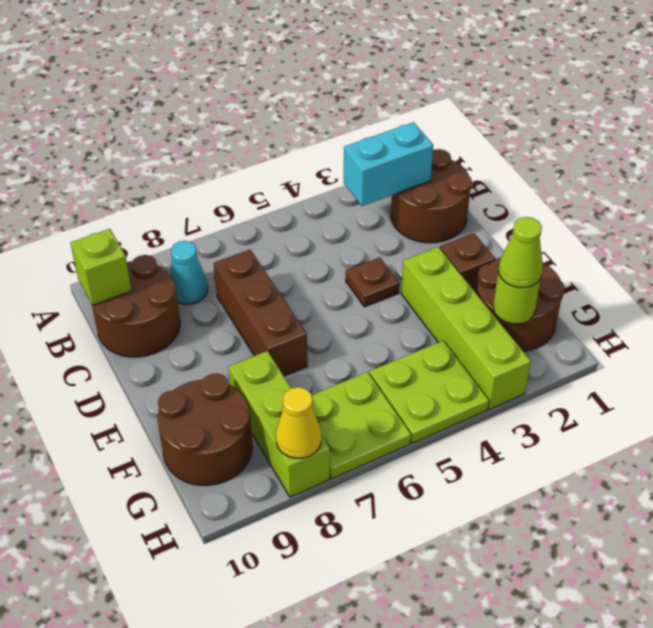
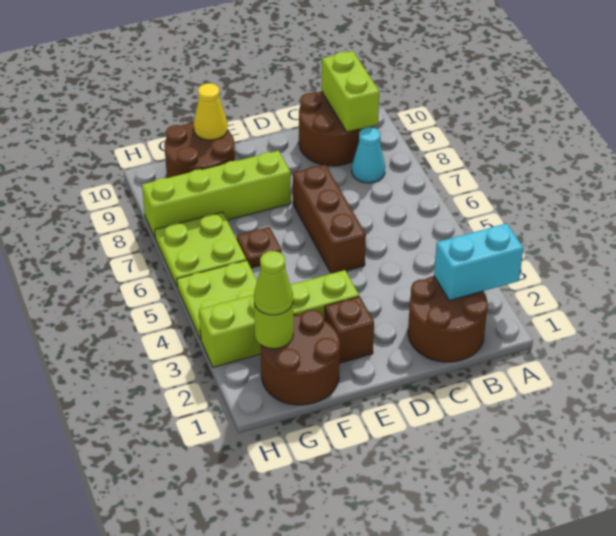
cyan 1x2 brick [344,122,433,206] -> cyan 1x2 brick turned to [434,223,523,300]
lime 1x1 brick [71,229,132,305] -> lime 1x2 brick [322,51,379,132]
brown 1x3 brick [214,250,307,376] -> brown 1x3 brick turned to [293,165,366,273]
brown 1x1 plate [346,257,399,307] -> brown 1x1 plate moved to [237,227,282,268]
lime 1x3 brick [229,351,330,497] -> lime 1x4 brick [142,151,291,238]
yellow 1x1 cone [276,387,321,458] -> yellow 1x1 cone moved to [194,83,228,140]

